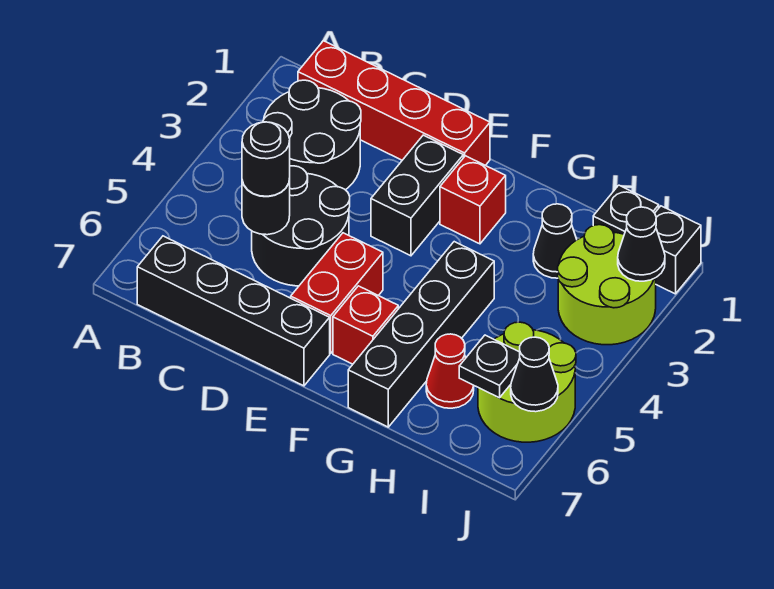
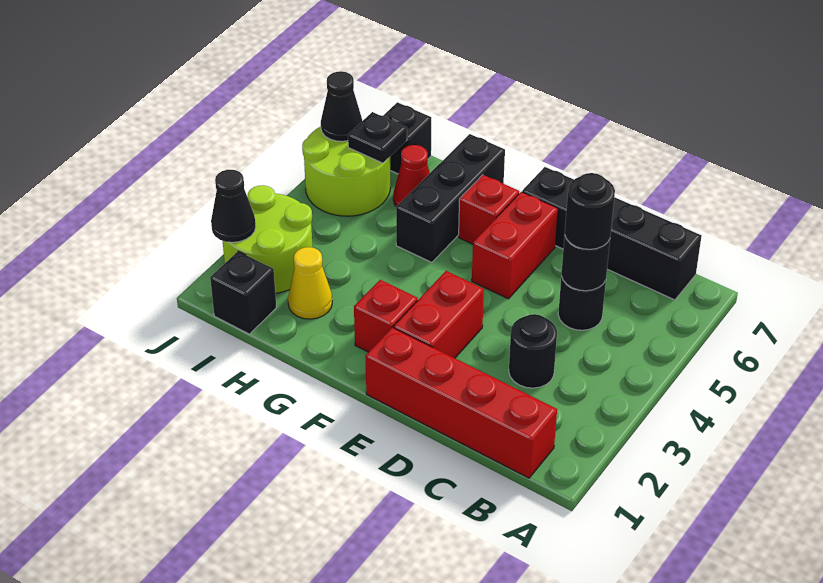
black 2x2 round brick [263,80,361,190] -> black 1x1 round brick [509,314,557,388]
black 2x2 round brick [252,166,350,286] -> black 1x1 round brick [558,276,606,330]
black 1x2 brick [371,135,463,256] -> red 1x2 brick [394,271,484,358]
black 1x4 brick [348,242,494,427] -> black 1x3 brick [396,134,505,262]
black 1x1 cone [533,204,577,278] -> yellow 1x1 cone [288,247,332,319]
black 1x1 brick [655,206,701,294] -> black 1x1 brick moved to [383,102,431,174]

